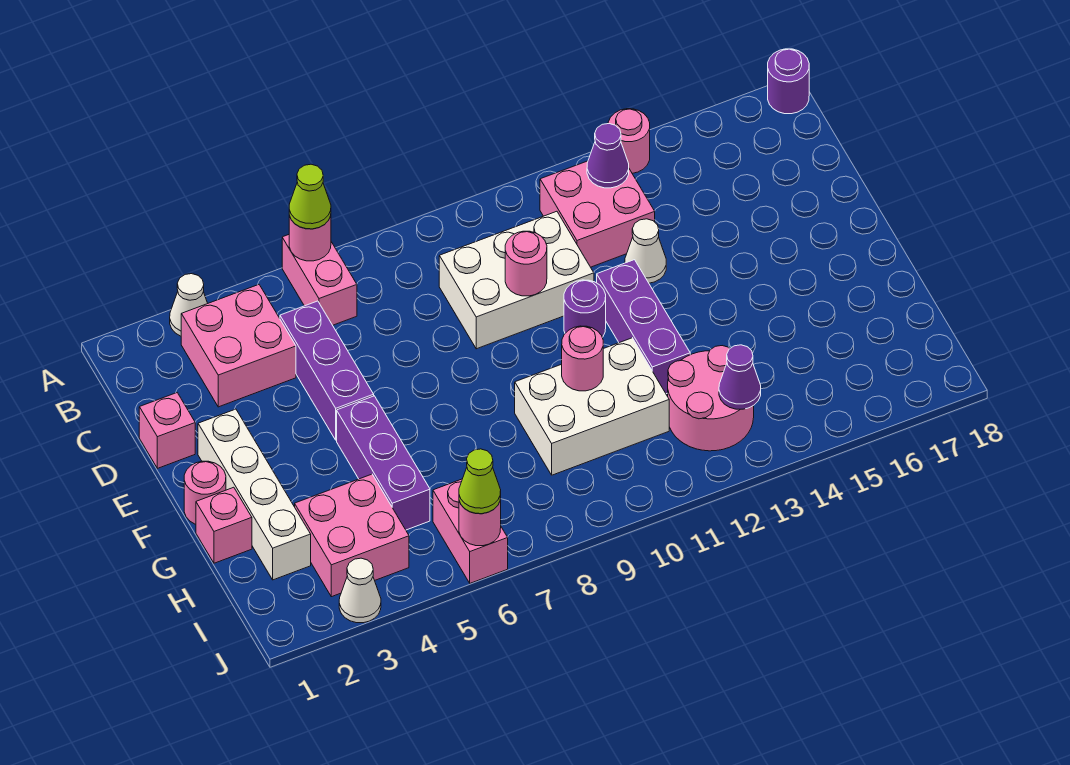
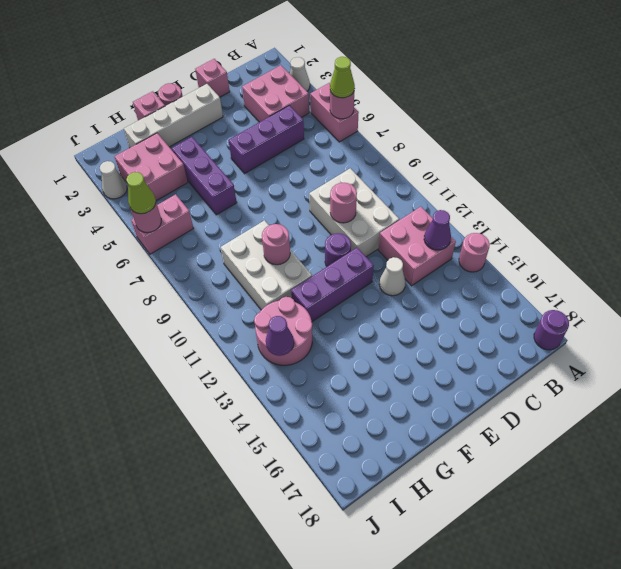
pink 1x2 brick [282,235,357,325] -> pink 1x2 brick turned to [310,83,359,142]
purple 1x3 brick [337,396,430,530] -> purple 1x3 brick turned to [172,137,237,215]

